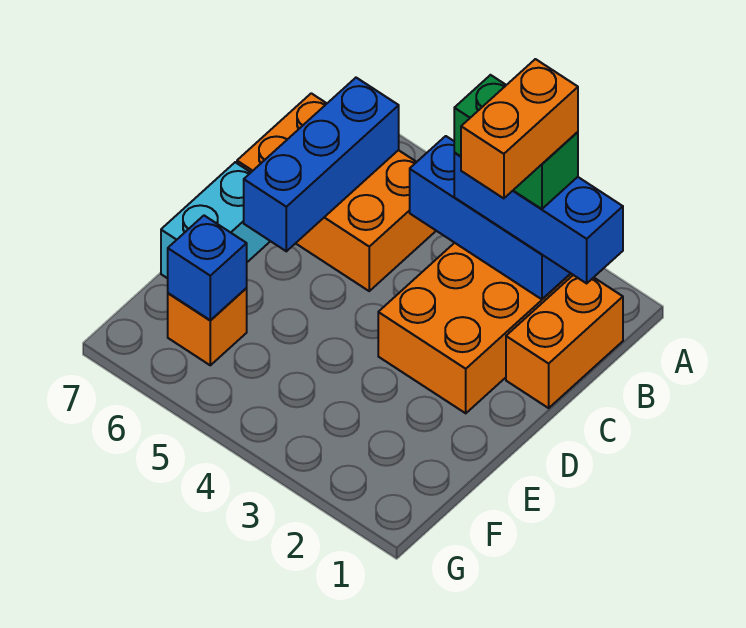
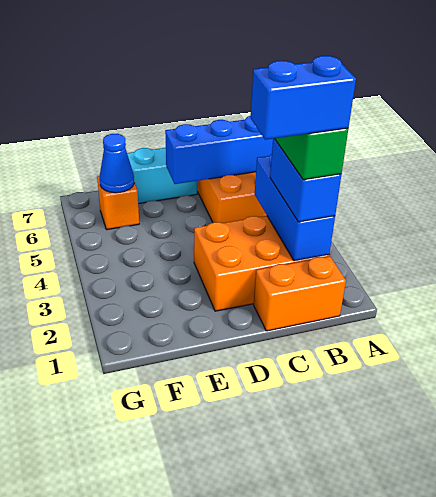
blue 1x3 brick [454,153,623,283] -> blue 1x2 brick [270,139,341,222]
orange 1x2 brick [461,59,578,198] -> blue 1x2 brick [251,56,356,140]
blue 1x1 brick [168,216,247,320] -> blue 1x1 cone [100,134,134,193]

